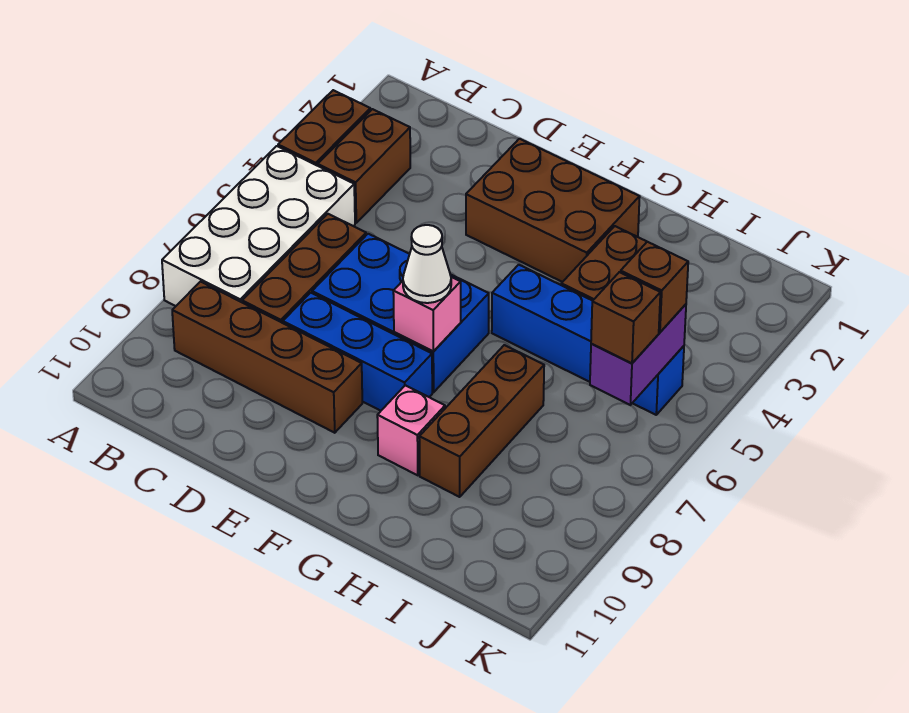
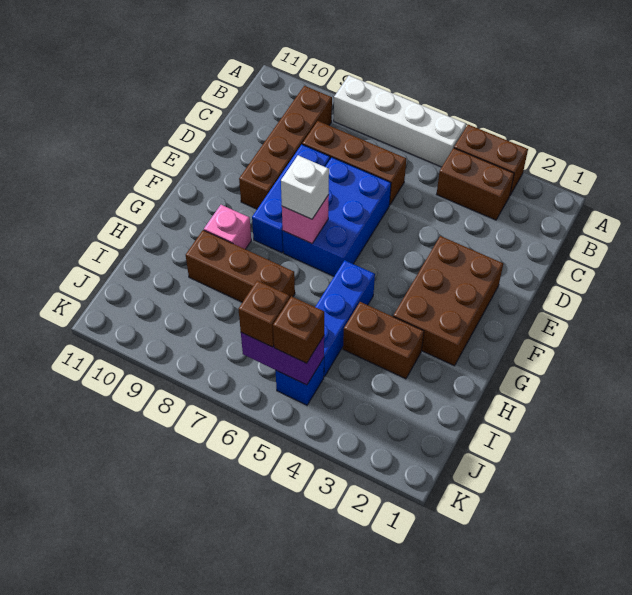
white 2x4 brick [162,146,355,306] -> white 1x4 brick [334,76,466,167]
white 1x1 cone [403,225,451,303] -> white 1x1 brick [281,155,329,219]

